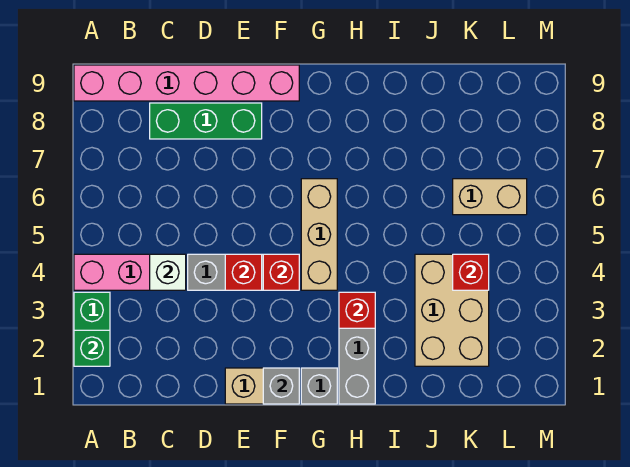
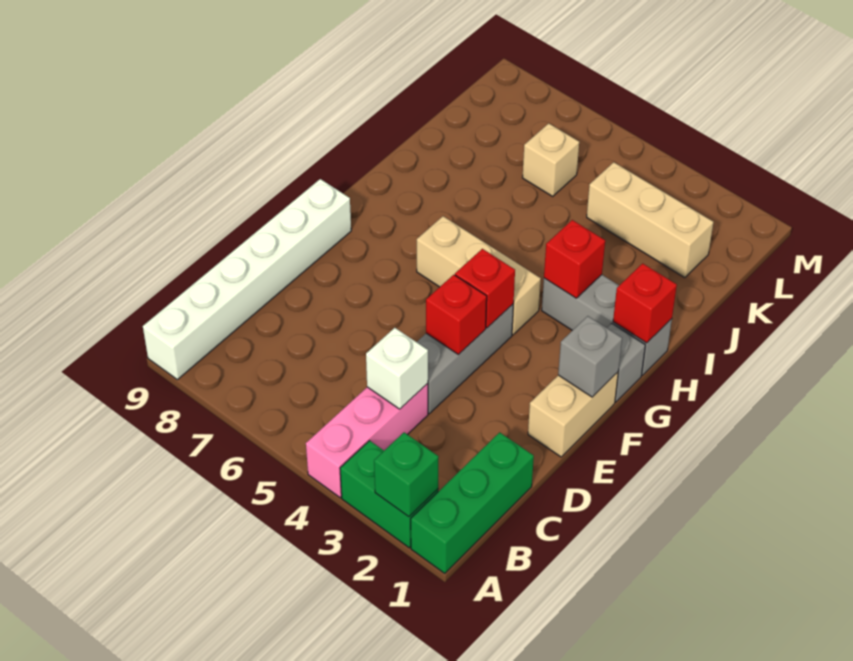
pink 1x6 brick [74,65,299,101] -> white 1x6 brick [143,179,351,380]
green 1x3 brick [150,103,262,139] -> green 1x3 brick moved to [411,432,534,574]
tan 2x3 brick [415,254,489,366] -> tan 1x3 brick [587,162,713,278]
red 1x1 brick [453,254,489,290] -> red 1x1 brick moved to [613,263,677,343]
tan 1x2 brick [453,179,527,215] -> tan 1x1 brick [523,123,579,196]

